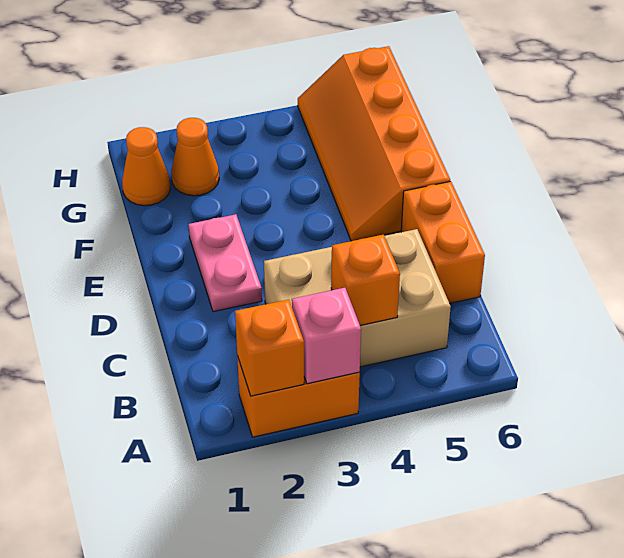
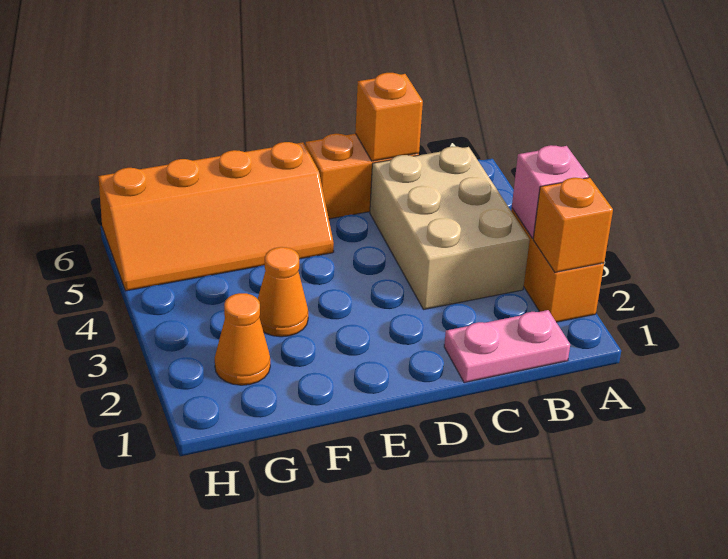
orange 1x1 brick [331,235,400,325] -> orange 1x1 brick moved to [355,73,423,161]
pink 1x2 plate [189,214,262,312] -> pink 1x2 plate moved to [444,310,570,383]
orange 1x1 cone [122,127,170,206] -> orange 1x1 cone moved to [258,247,308,337]

